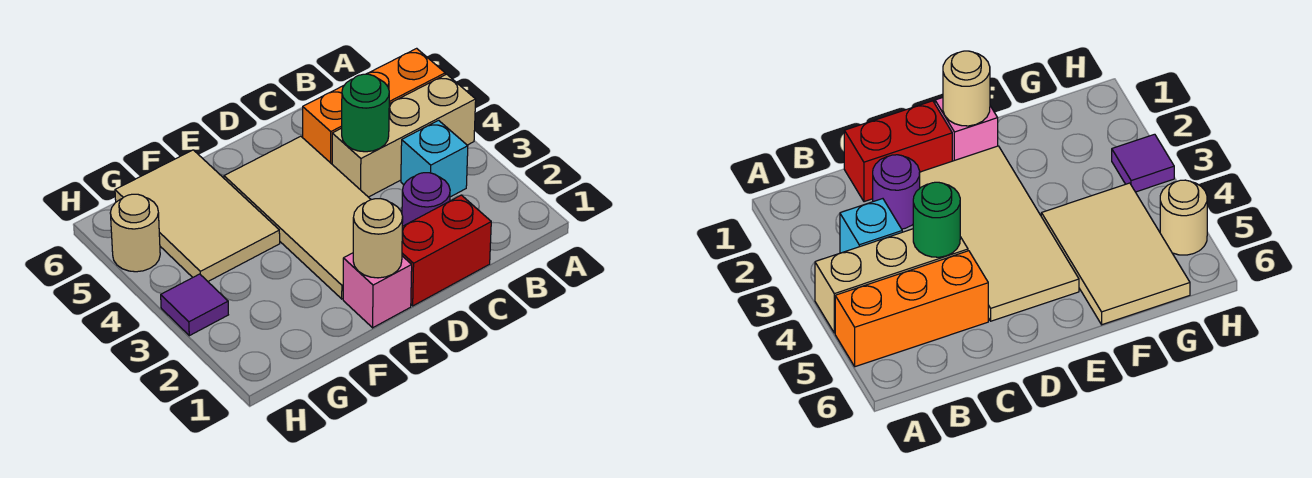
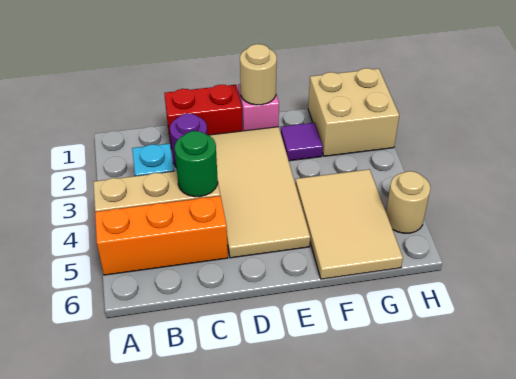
none -> tan 2x2 brick [308,68,399,156]
purple 1x1 tile [161,274,228,336] -> purple 1x1 tile moved to [281,122,323,161]

